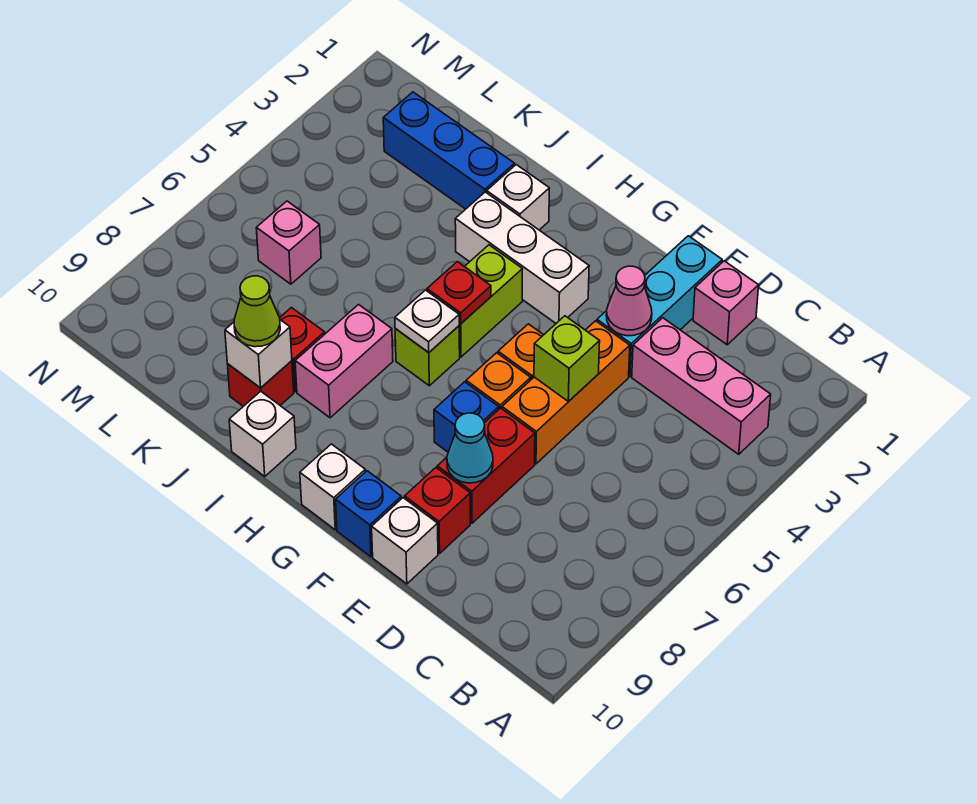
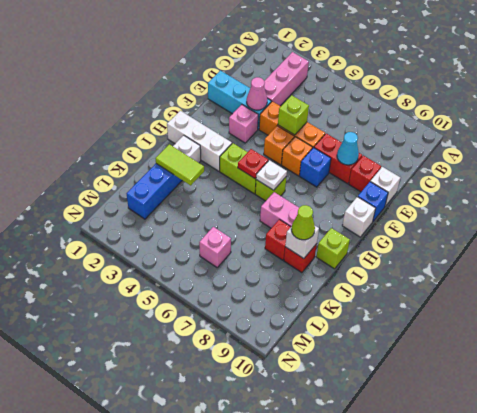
pink 1x1 brick [693,261,759,345] -> pink 1x1 brick moved to [229,105,258,143]
white 1x3 brick [455,192,589,323] -> white 1x3 brick turned to [167,111,232,171]
white 1x1 brick [229,391,296,476] -> lime 1x1 brick [316,228,350,269]
none -> lime 1x2 tile [156,144,204,185]

